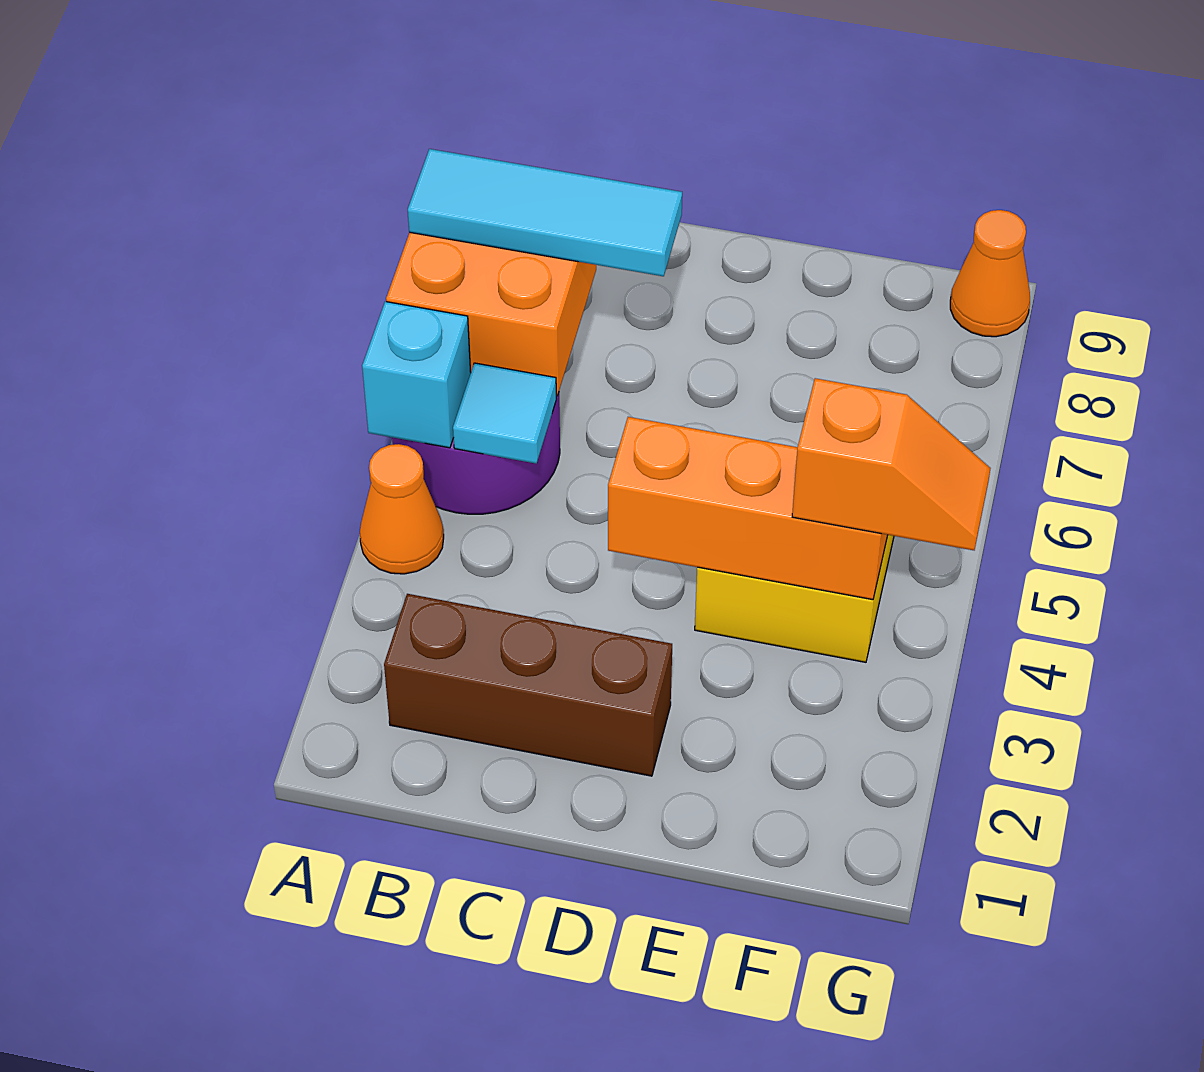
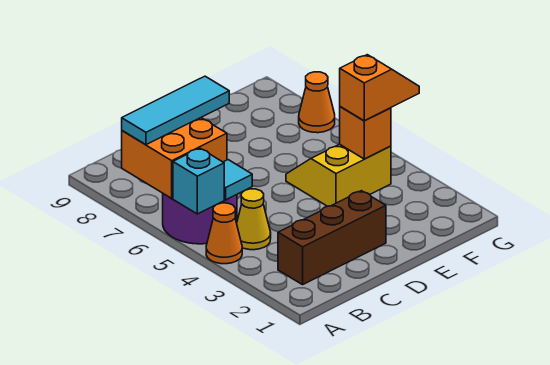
none -> yellow 1x1 cone [237,189,271,250]
orange 1x3 brick [608,417,888,600] -> orange 1x1 brick [340,107,391,159]
orange 1x1 cone [950,210,1030,337] -> orange 1x1 cone moved to [299,72,335,133]

